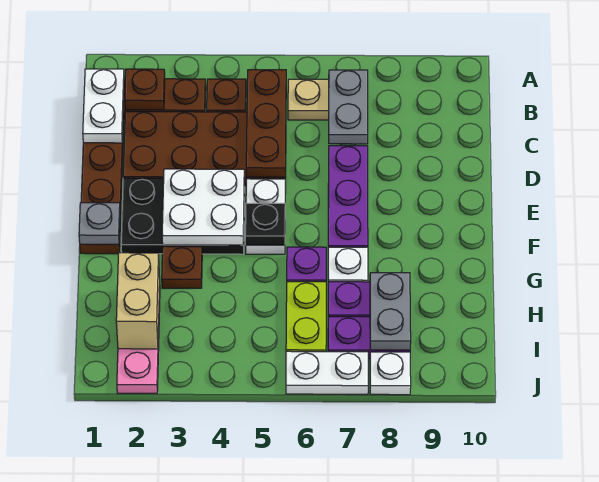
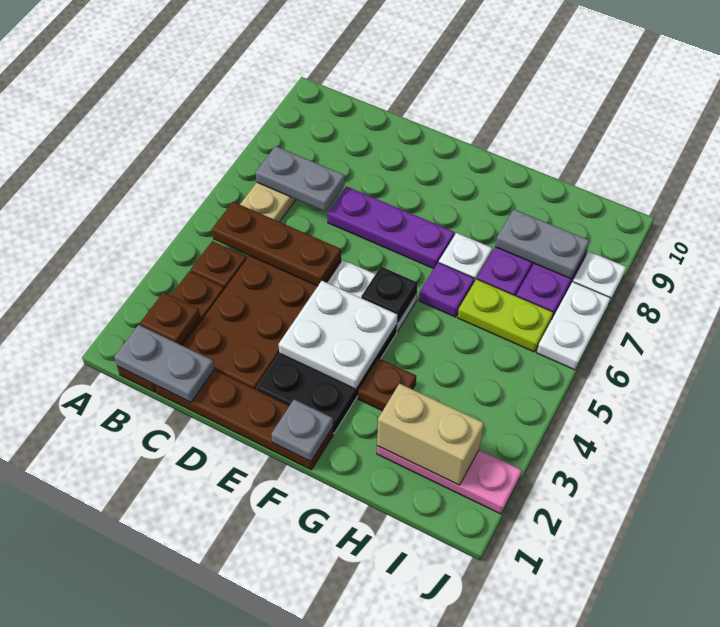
white 1x2 plate [83,69,124,143] -> grey 1x2 plate [114,325,214,402]

